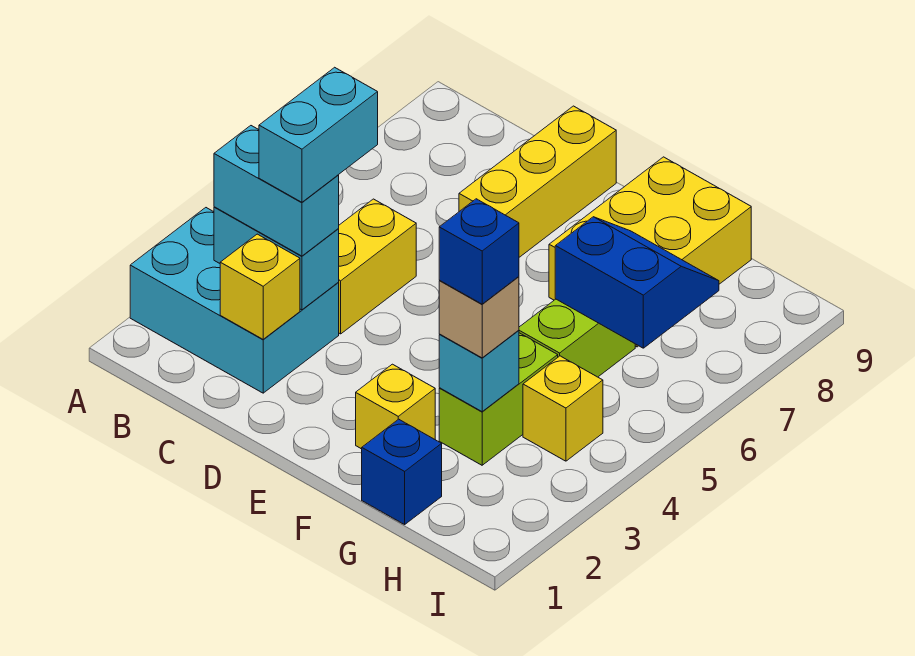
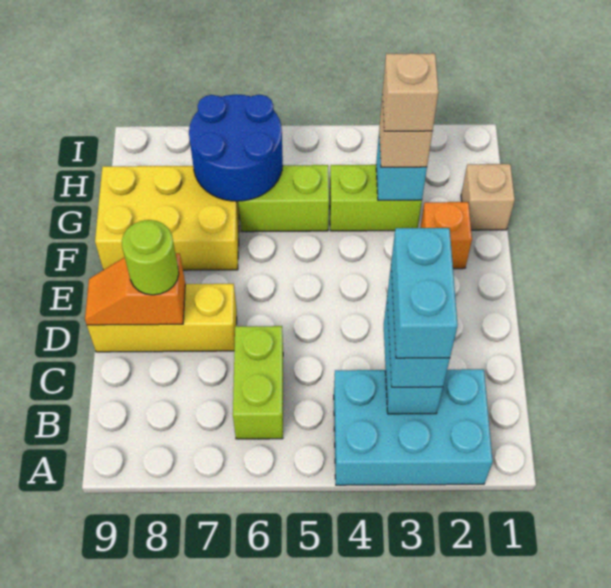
cyan 2x3 brick [130,208,339,393] -> cyan 2x3 brick turned to [334,369,493,485]
none -> lime 1x2 brick [233,326,283,439]
yellow 1x1 brick [220,234,300,339] -> none
cyan 1x2 brick [259,67,378,202] -> cyan 1x2 brick turned to [391,228,458,358]
yellow 1x2 brick [338,199,416,334] -> none
none -> orange 1x2 slope [85,253,185,325]
none -> lime 1x1 round brick [122,220,179,295]
yellow 1x1 brick [356,364,435,449] -> orange 1x1 brick [420,202,472,269]
blue 1x1 brick [362,419,442,524] -> tan 1x1 brick [461,164,515,230]
blue 1x1 brick [439,199,519,304] -> tan 1x1 brick [382,53,439,131]
blue 2x2 slope [555,217,719,348] -> blue 2x2 round brick [189,94,283,201]
yellow 1x1 brick [523,356,603,461] -> none

